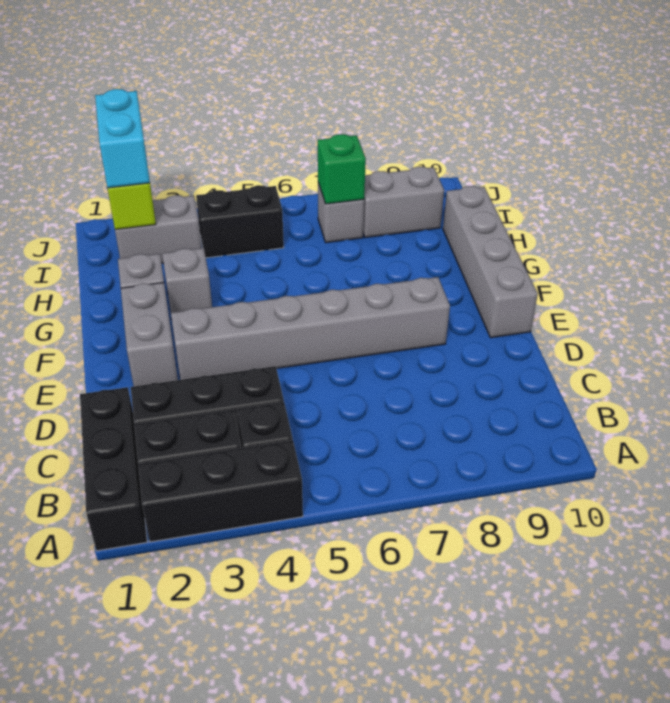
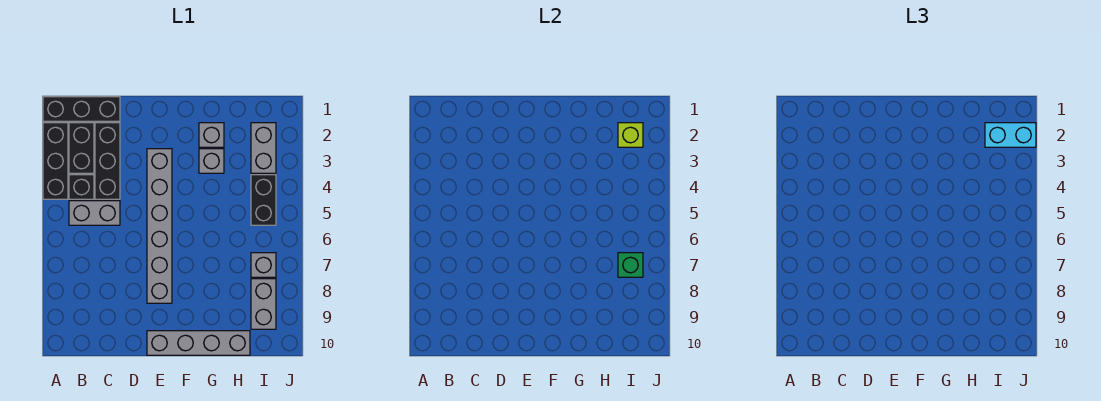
grey 1x2 brick [121,283,178,386] -> grey 1x2 brick moved to [69,201,120,225]

